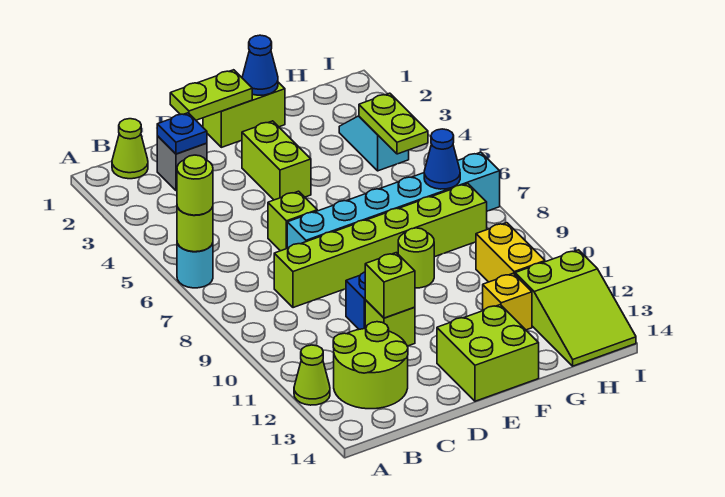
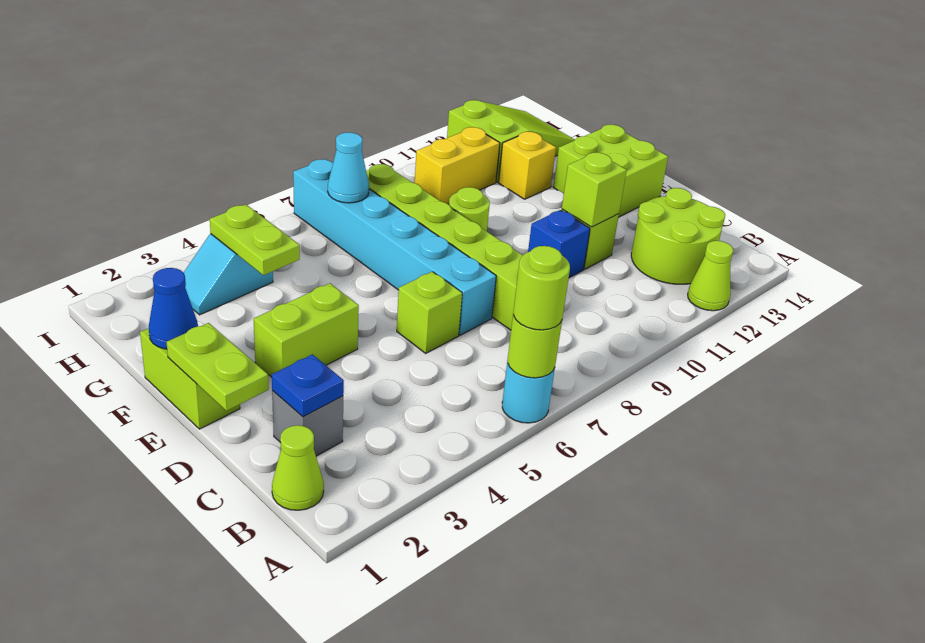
lime 1x2 plate [359,93,428,154] -> lime 1x2 plate turned to [210,204,300,275]
blue 1x1 cone [424,129,460,189] -> cyan 1x1 cone [328,132,369,203]

